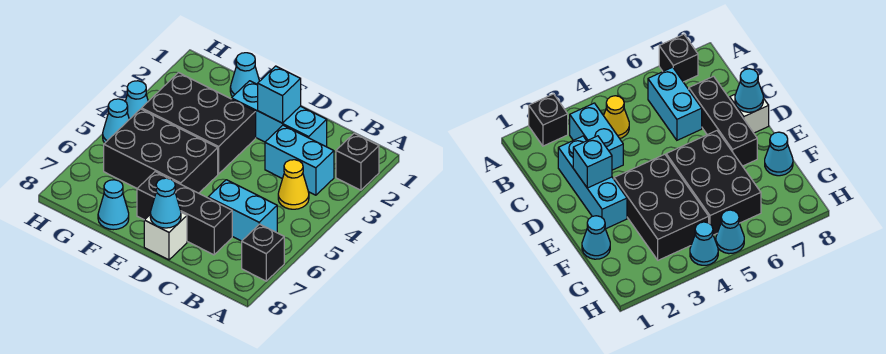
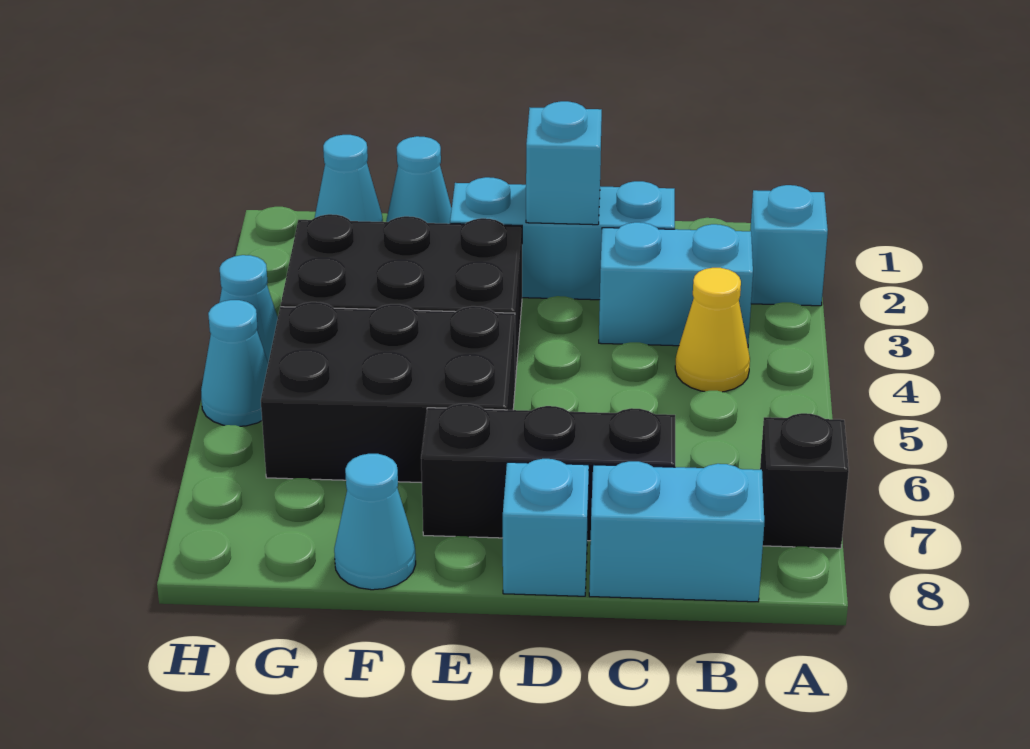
black 1x1 brick [336,133,379,190] -> cyan 1x1 brick [750,185,828,306]
cyan 1x2 brick [208,180,277,241] -> cyan 1x2 brick moved to [589,461,764,602]
white 1x1 brick [144,212,187,260] -> cyan 1x1 brick [503,459,589,596]
cyan 1x1 cone [150,178,181,228] -> cyan 1x1 cone moved to [315,135,383,222]

